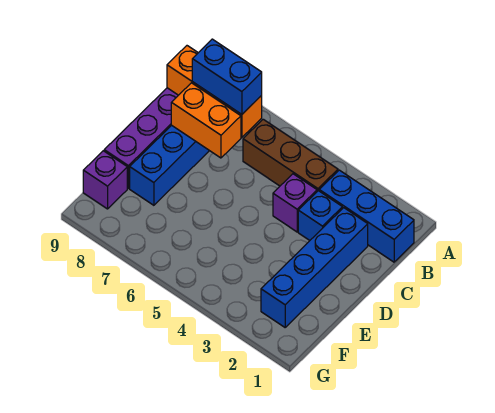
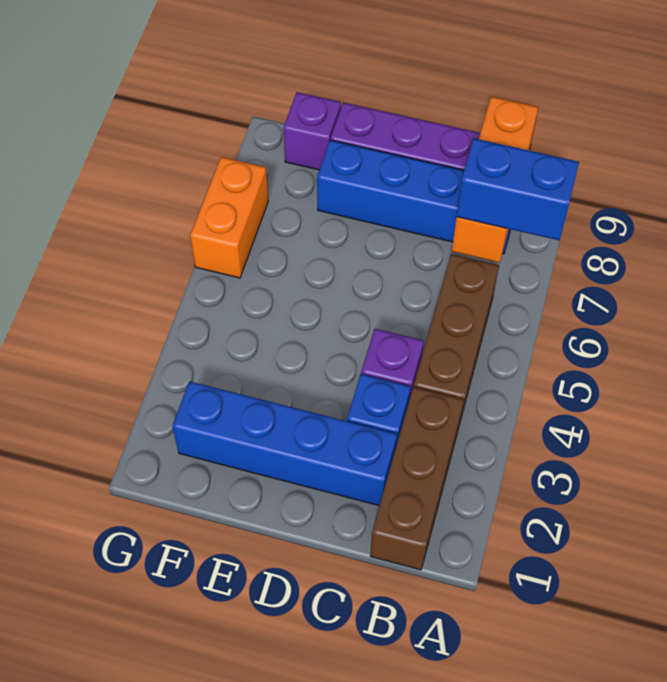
blue 1x3 brick [319,170,414,262] -> brown 1x3 brick [370,387,464,570]
blue 1x2 brick [192,39,262,114] -> blue 1x2 brick turned to [456,138,579,241]
orange 1x2 brick [171,83,241,158] -> orange 1x2 brick moved to [190,157,268,278]

